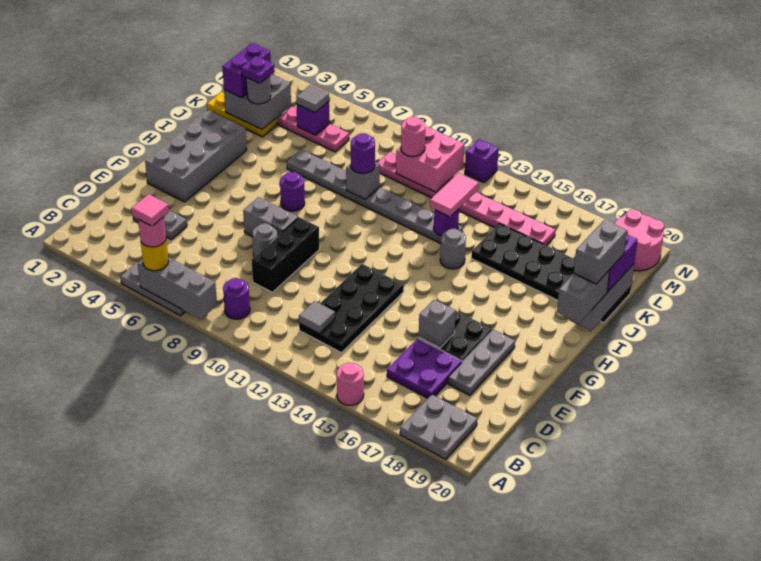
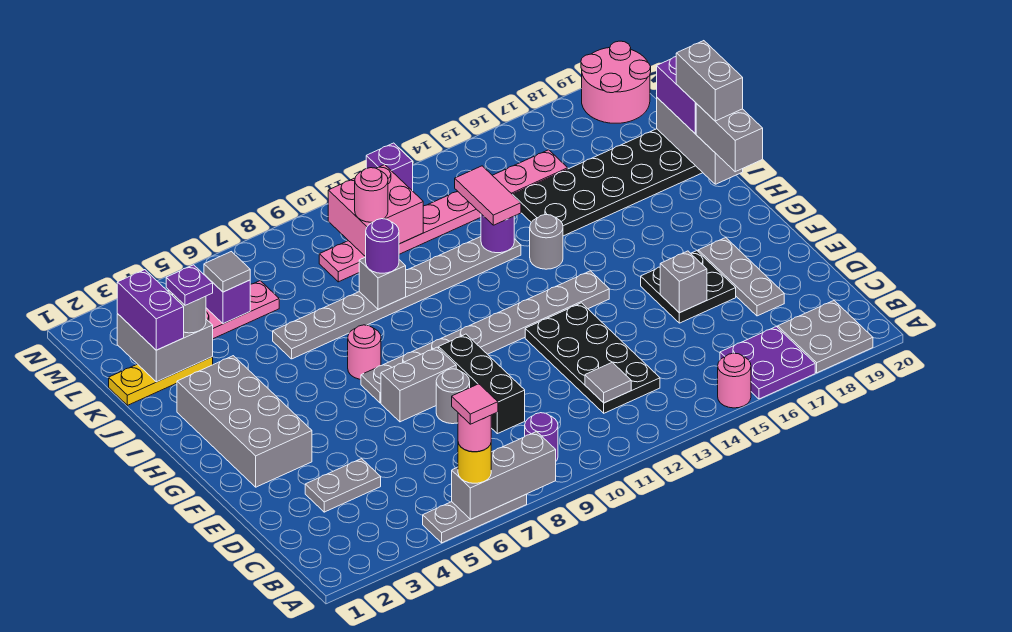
purple 2x2 plate [387,338,462,398] -> purple 2x2 plate moved to [720,327,815,399]
none -> grey 1x8 plate [361,271,609,403]
purple 1x1 round brick [280,172,305,211] -> pink 1x1 round brick [348,325,381,379]

